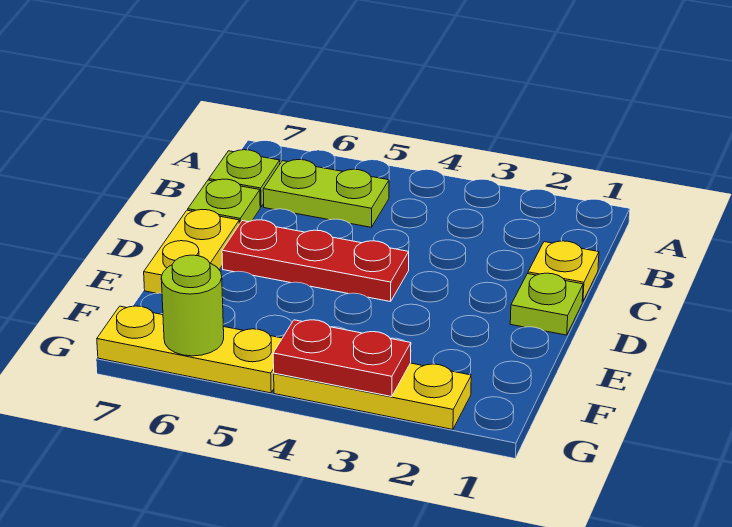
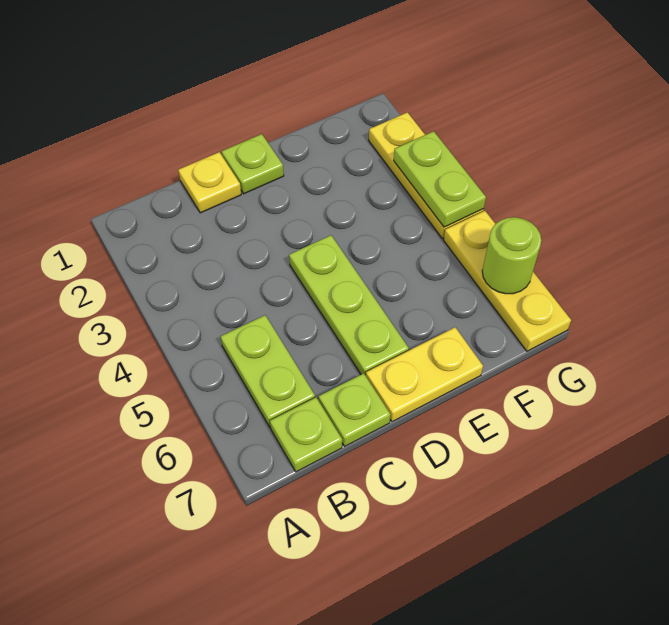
red 1x3 plate [222,220,409,302] -> lime 1x3 plate [289,235,409,376]
red 1x2 plate [273,320,411,397] -> lime 1x2 plate [394,131,486,227]

